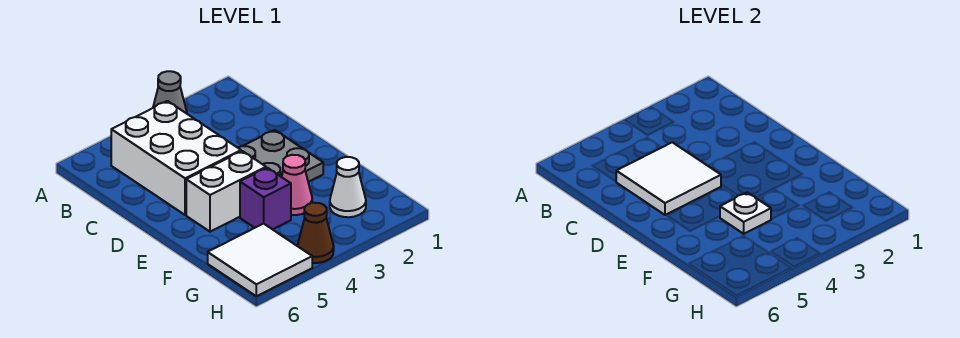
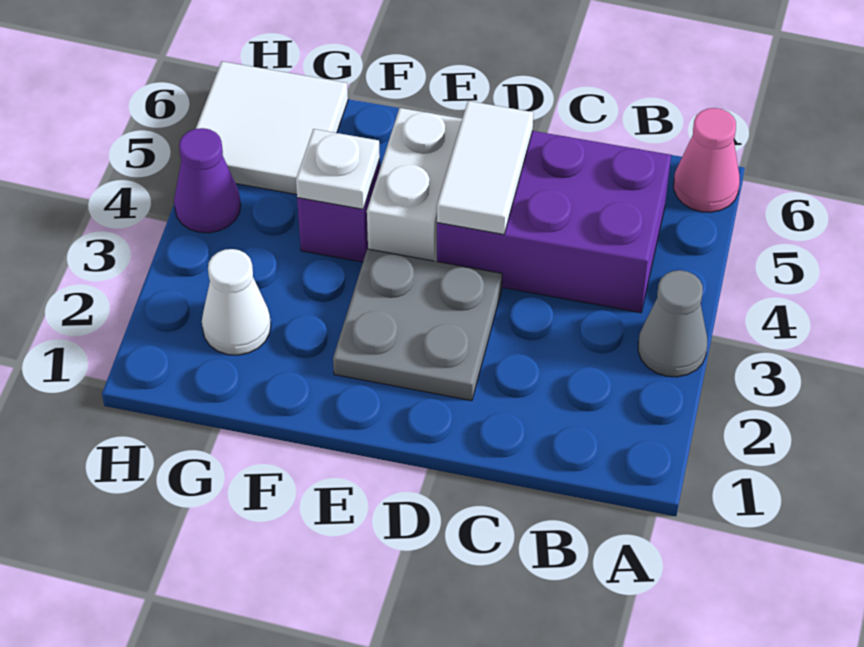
white 2x3 brick [111,101,241,215] -> purple 2x3 brick [437,131,671,313]
white 2x2 tile [616,142,721,215] -> white 1x2 tile [437,101,534,234]
pink 1x1 cone [282,155,312,215] -> pink 1x1 cone moved to [674,108,740,212]
brown 1x1 cone [298,203,334,263] -> purple 1x1 cone [174,128,241,233]

